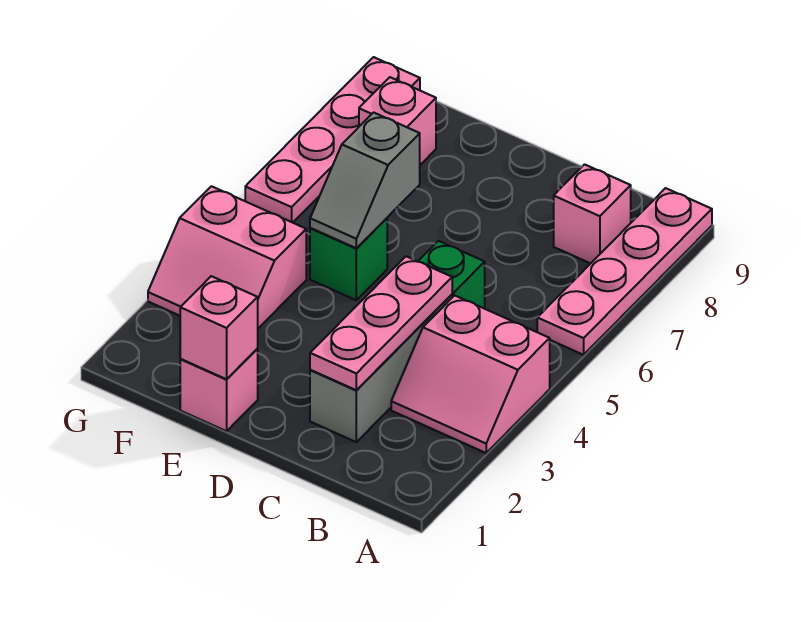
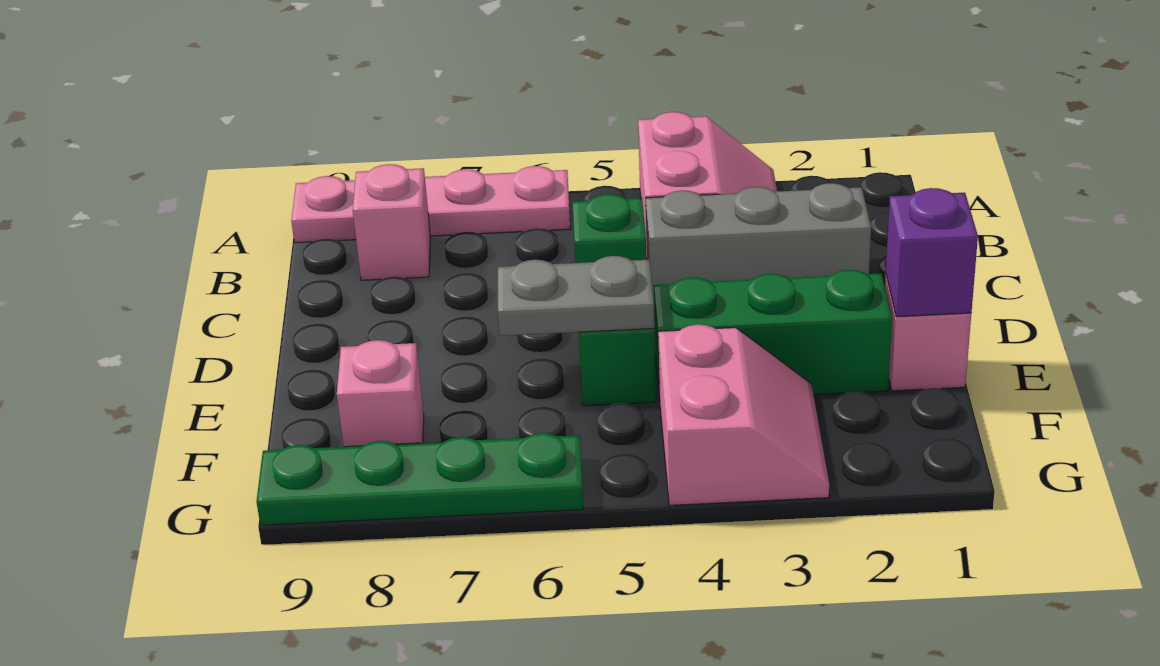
pink 1x3 plate [310,256,452,390] -> none
pink 1x1 brick [180,276,258,379] -> purple 1x1 brick [886,188,978,317]
none -> green 1x3 brick [654,270,892,399]
grey 1x2 slope [310,113,420,248] -> grey 1x2 plate [498,256,654,336]
pink 1x4 plate [245,57,420,223] -> green 1x4 plate [256,433,584,525]

